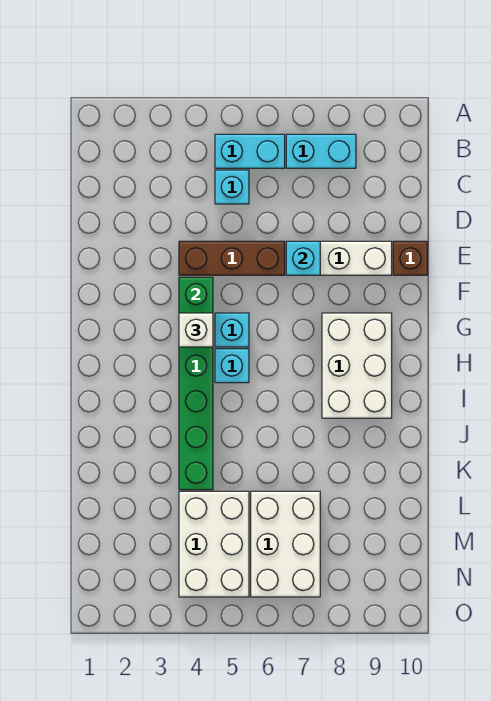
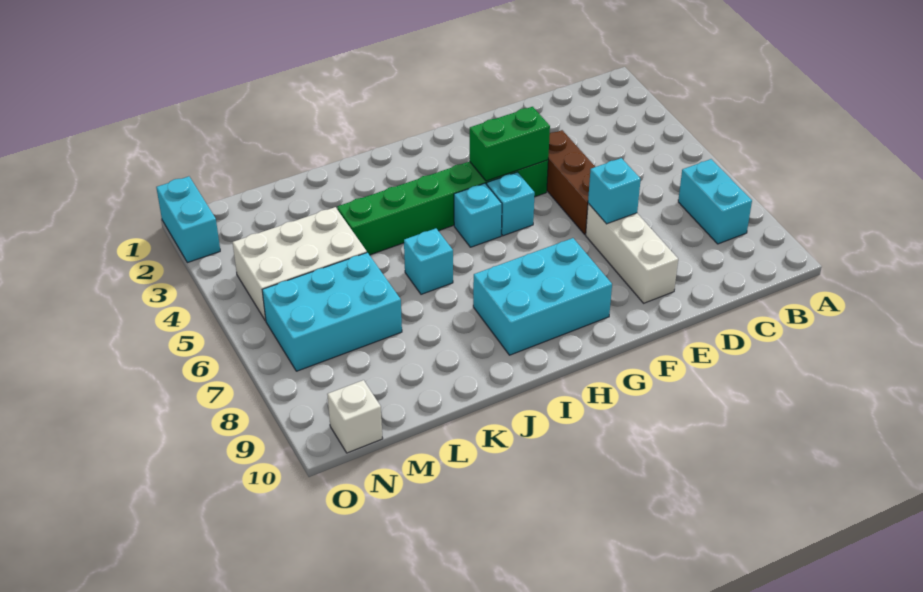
cyan 1x2 brick [215,134,285,168] -> cyan 1x2 brick moved to [156,176,220,263]
cyan 1x1 brick [215,170,249,204] -> cyan 1x1 brick moved to [404,228,453,294]
brown 1x1 brick [393,241,427,275] -> none
white 1x1 brick [179,313,213,347] -> white 1x1 brick moved to [327,380,383,453]
white 2x3 brick [322,313,392,418] -> cyan 2x3 brick [473,238,612,355]
white 2x3 brick [251,491,320,597] -> cyan 2x3 brick [262,252,402,371]

